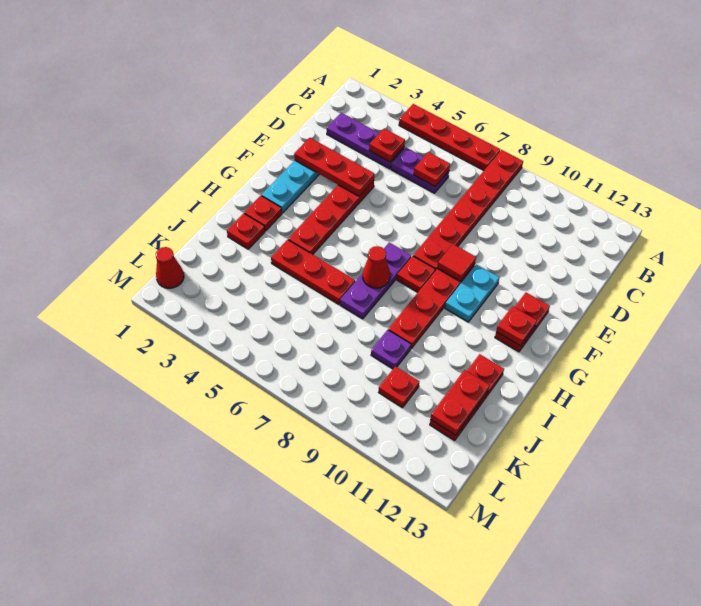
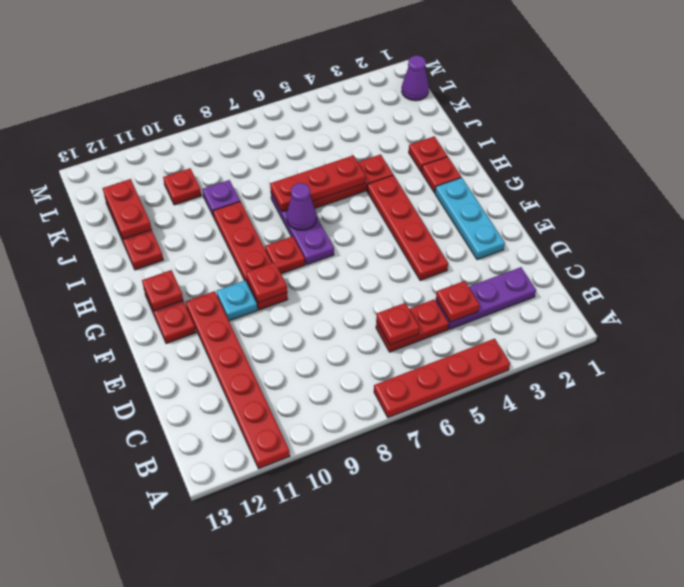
red 1x6 plate [413,150,523,271] -> red 1x6 plate moved to [186,291,290,469]
purple 1x2 plate [391,147,449,193] -> red 1x2 plate [376,299,449,352]
red 1x3 plate [294,138,374,196] -> red 1x3 plate moved to [270,155,366,212]
red 1x1 tile [437,244,476,281] -> red 1x1 plate [246,262,287,303]
cyan 1x2 plate [445,264,499,322] -> cyan 1x1 plate [217,281,257,321]
red 1x1 cone [363,246,390,288] -> purple 1x1 cone [287,183,317,230]
red 1x1 cone [156,247,184,288] -> purple 1x1 cone [402,55,429,101]

